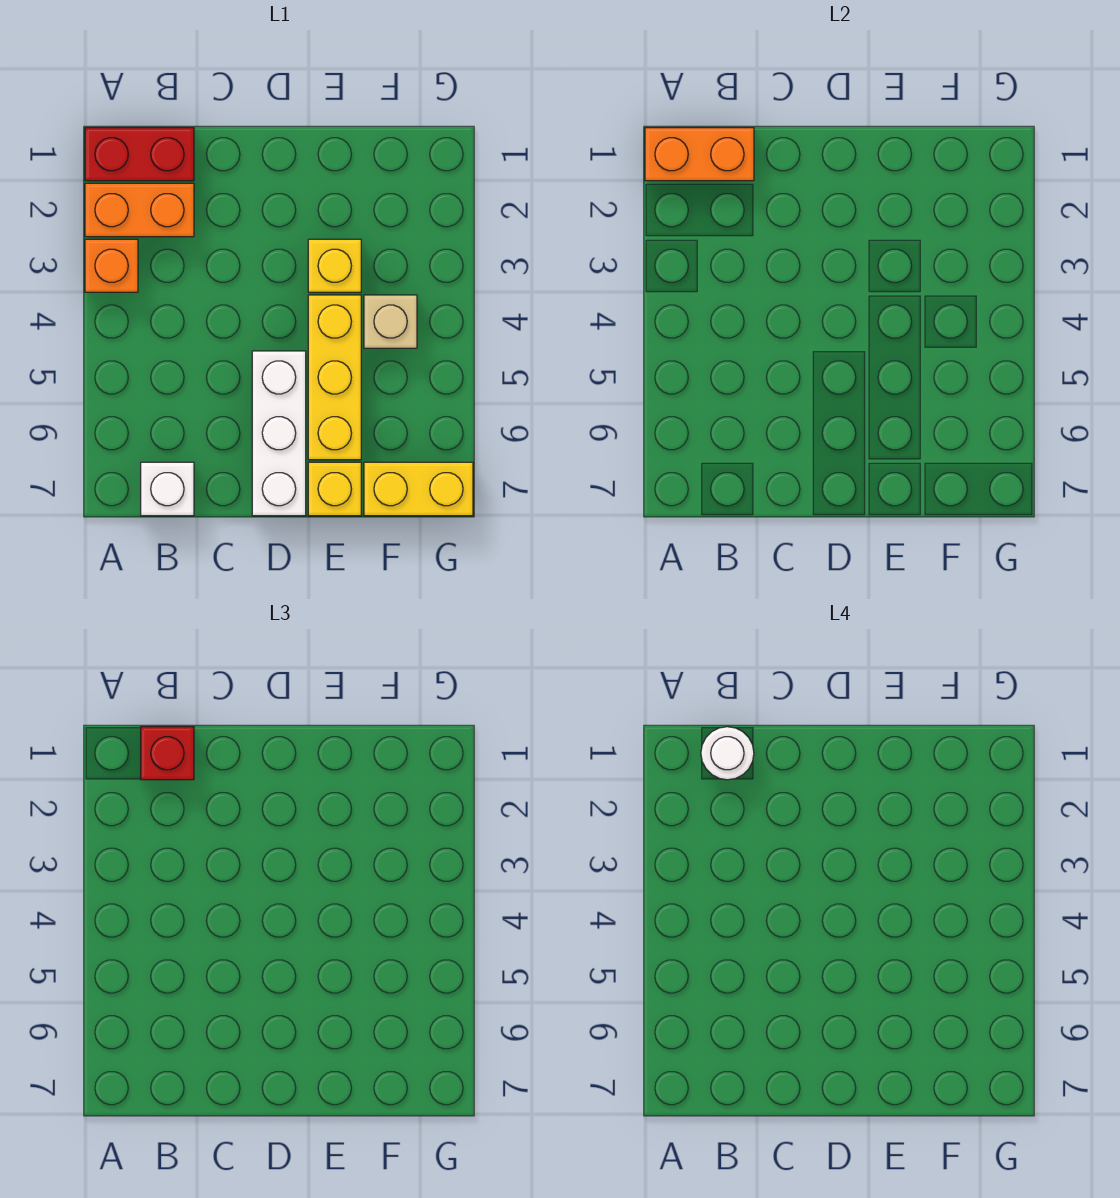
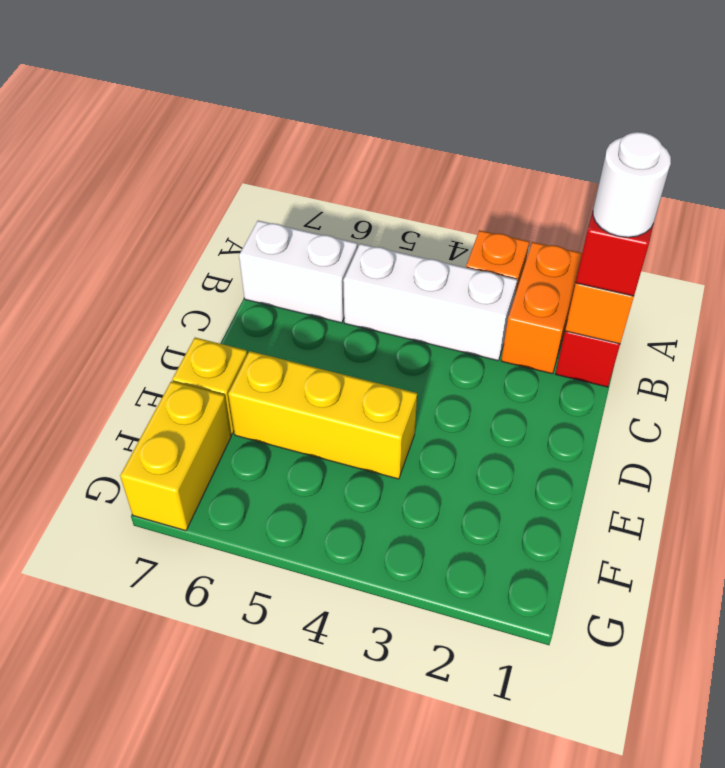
white 1x1 brick [141,462,194,516] -> white 1x2 brick [239,221,357,323]
white 1x3 brick [252,351,306,516] -> white 1x3 brick moved to [343,244,517,361]
yellow 1x1 brick [308,239,361,292] -> none
tan 1x1 brick [364,295,417,348] -> none

